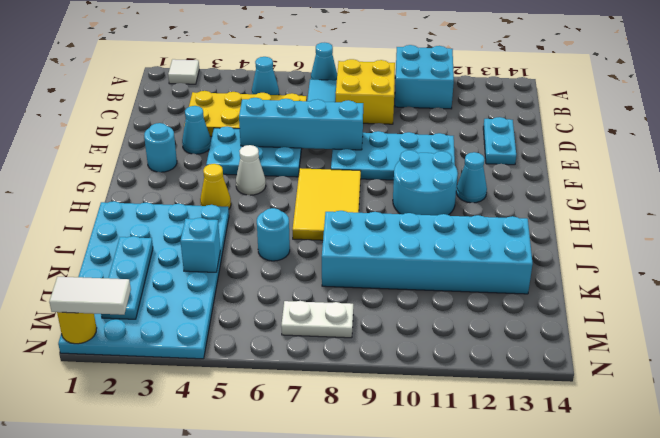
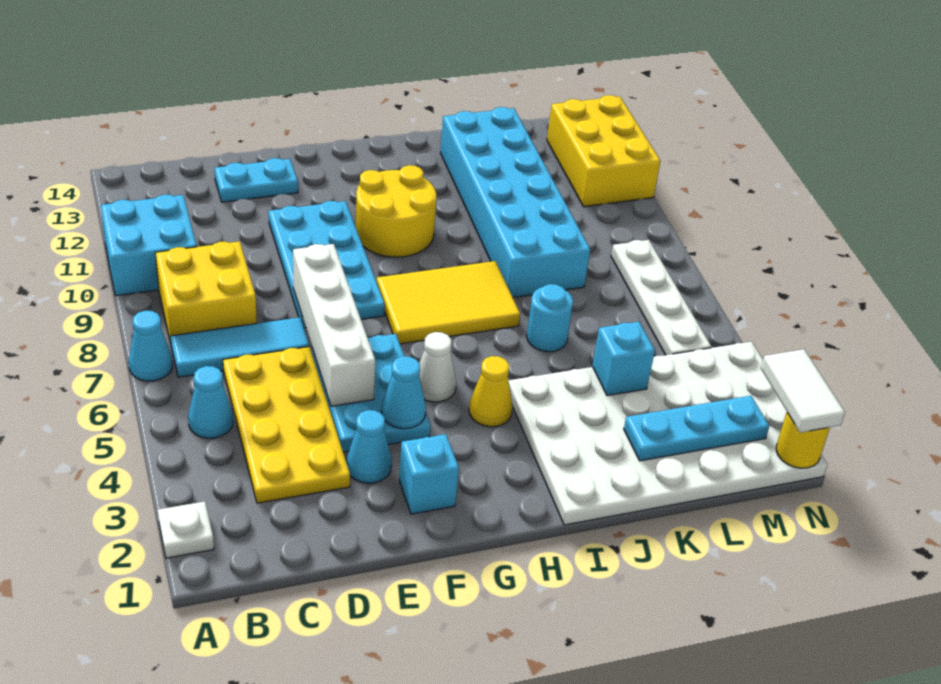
white 1x1 tile [168,59,199,84] -> white 1x1 plate [158,501,214,558]
cyan 1x4 brick [239,98,363,150] -> white 1x4 brick [293,244,375,406]
cyan 1x1 round brick [144,123,177,172] -> cyan 1x1 brick [399,434,459,514]
cyan 2x2 round brick [393,150,458,215] -> yellow 2x2 round brick [356,165,436,257]
cyan 1x1 cone [456,152,487,203] -> cyan 1x1 cone moved to [381,356,426,429]
cyan 4x6 plate [58,201,229,359] -> white 4x6 plate [508,342,827,525]
white 1x2 plate [281,301,353,338] -> white 1x4 plate [611,240,711,355]
none -> yellow 2x3 brick [547,95,660,207]

